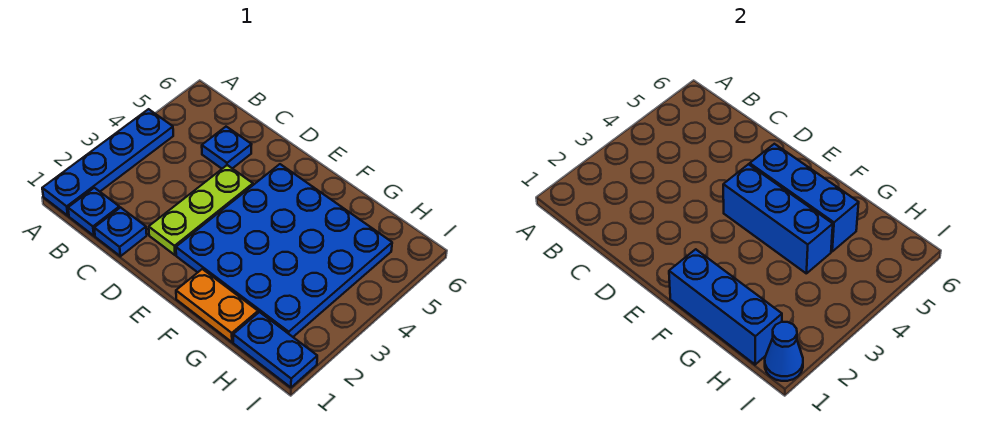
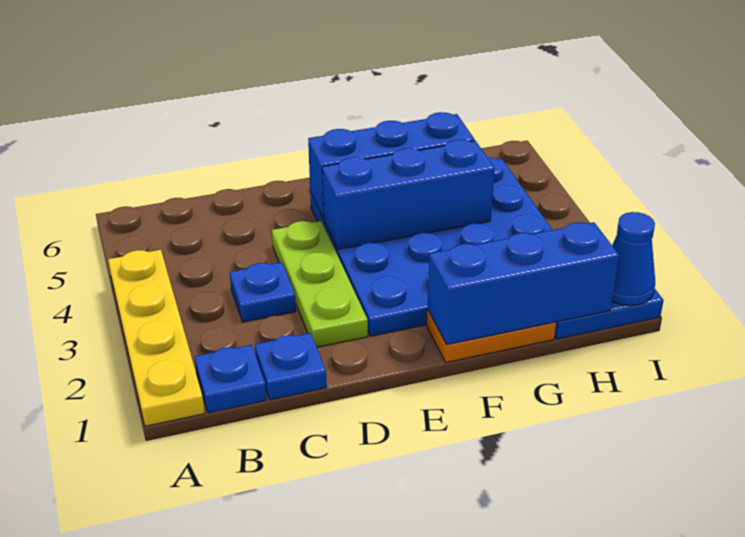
blue 1x4 plate [42,109,173,216] -> yellow 1x4 plate [108,250,205,426]
blue 1x1 plate [202,127,252,169] -> blue 1x1 plate moved to [230,262,296,322]

